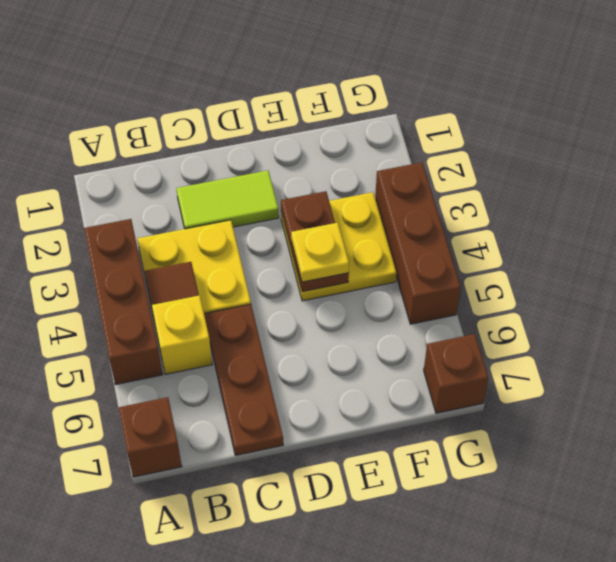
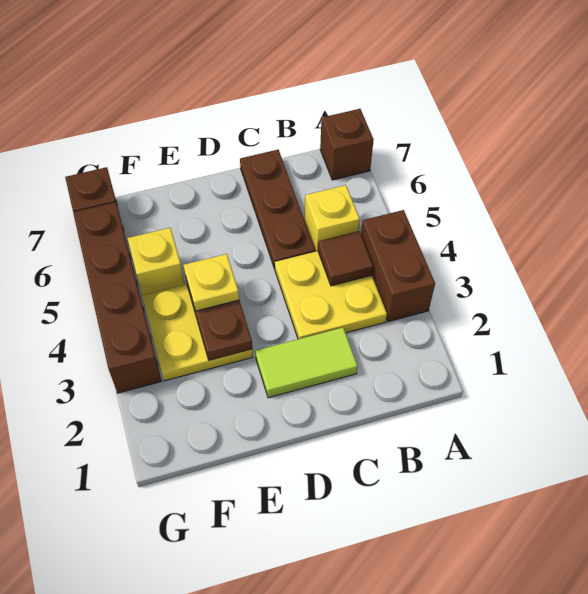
brown 1x3 brick [84,219,163,385] -> brown 1x2 brick [361,210,435,322]
none -> yellow 1x1 brick [128,228,185,295]
brown 1x3 brick [375,162,461,324] -> brown 1x4 brick [73,202,162,393]

